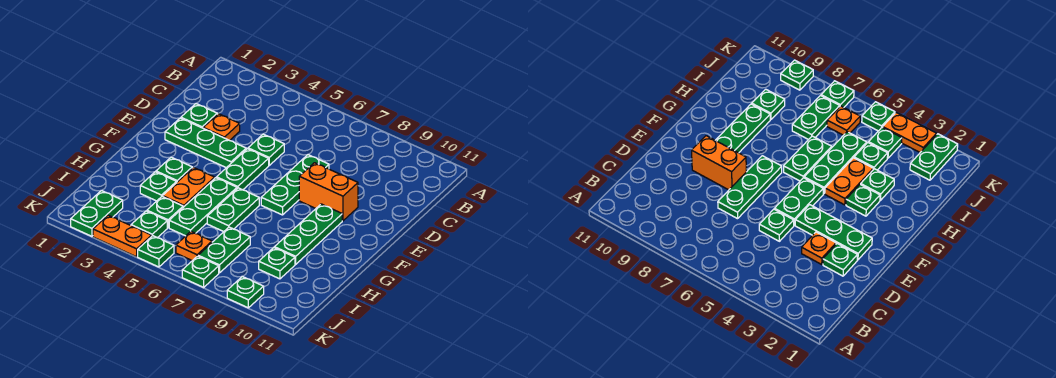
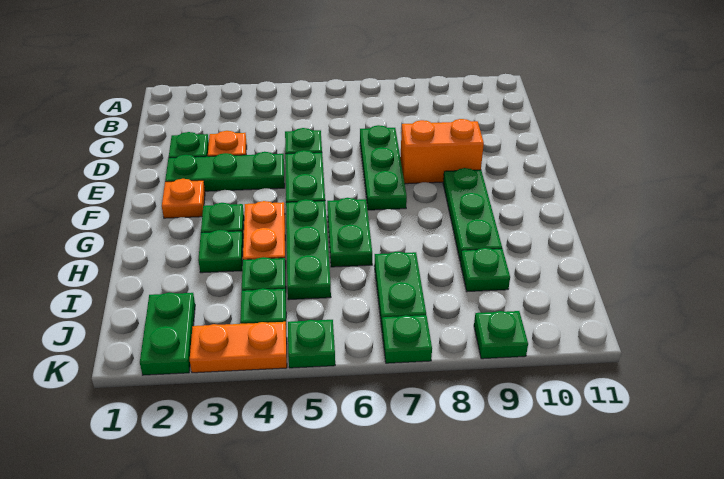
orange 1x1 plate [176,232,212,261] -> orange 1x1 plate moved to [162,179,205,218]

